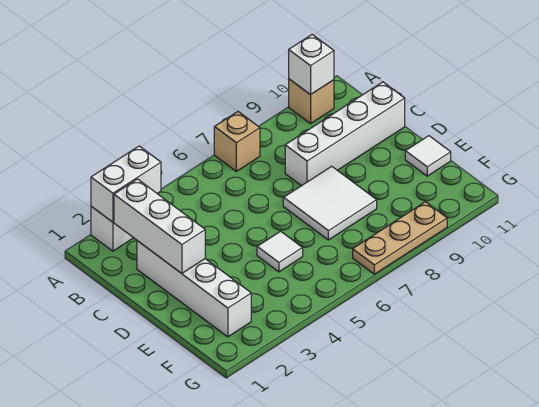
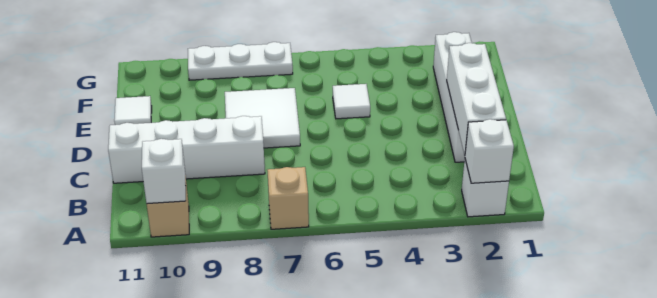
white 1x2 brick [91,146,161,222] -> white 1x1 brick [465,119,514,183]
tan 1x3 plate [353,202,447,274] -> white 1x3 plate [188,42,293,80]

